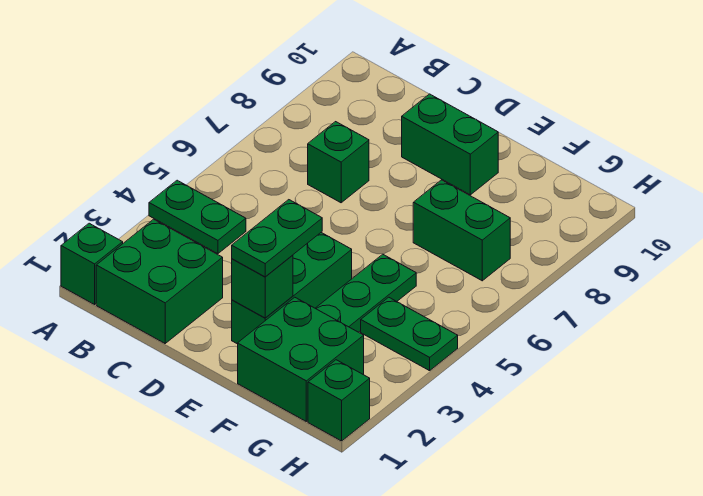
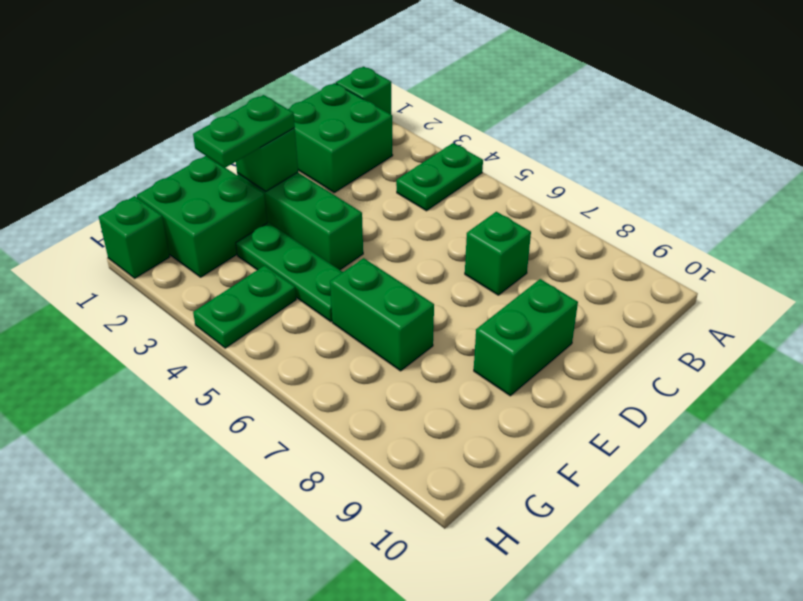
green 1x2 plate [232,200,322,277] -> green 1x2 plate turned to [193,95,295,168]
green 1x2 brick [413,180,510,281] -> green 1x2 brick turned to [330,258,434,371]

